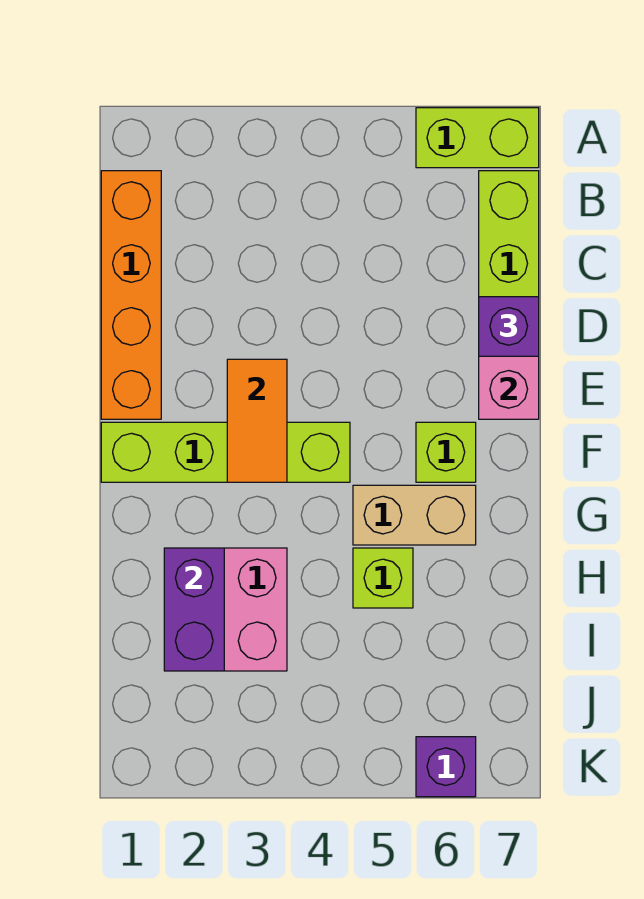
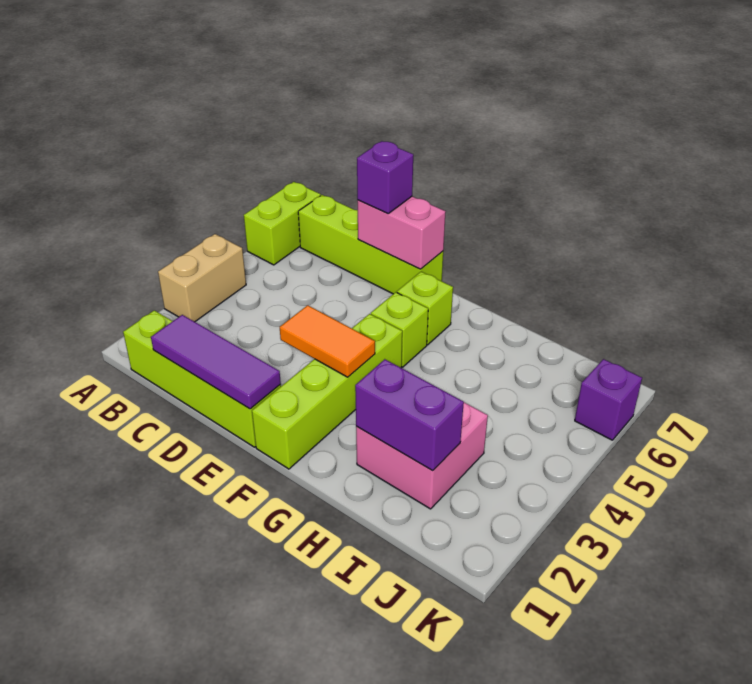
orange 1x4 brick [101,171,161,419] -> lime 1x4 brick [123,310,281,447]
none -> purple 1x3 tile [151,315,281,409]
tan 1x2 brick [353,485,476,545] -> tan 1x2 brick moved to [158,234,246,322]
lime 1x1 brick [353,548,413,608] -> lime 1x1 brick moved to [371,292,428,367]

